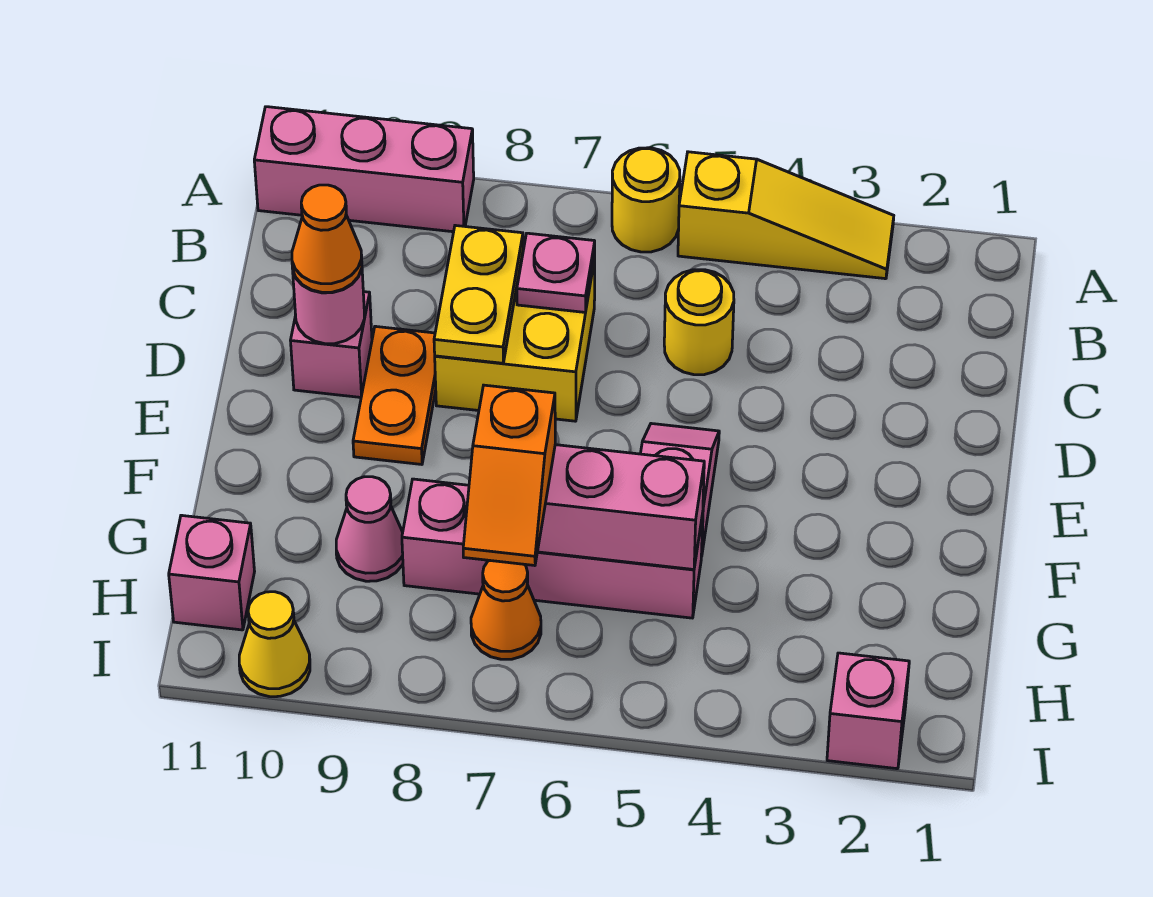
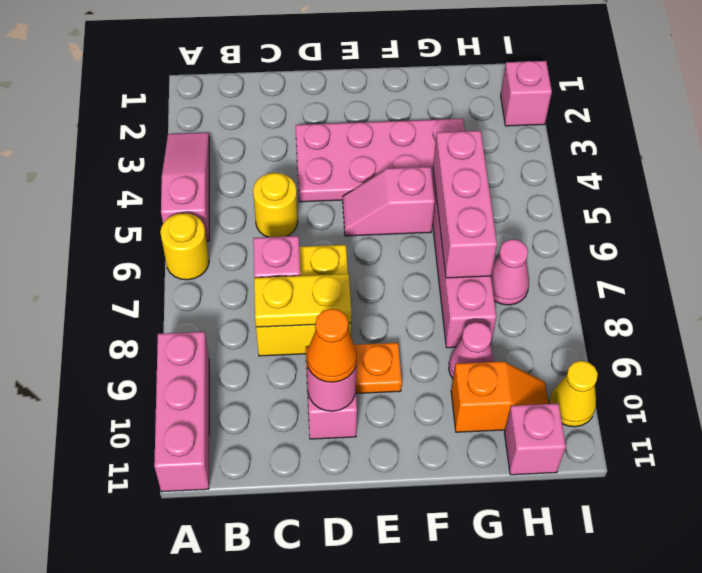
yellow 1x3 slope [678,152,894,279] -> pink 1x3 slope [161,133,209,241]
none -> pink 2x4 plate [296,119,465,202]
orange 1x2 slope [463,385,555,566] -> orange 1x2 slope moved to [451,361,548,432]
orange 1x1 cone [471,560,541,659] -> pink 1x1 cone [491,239,529,305]

